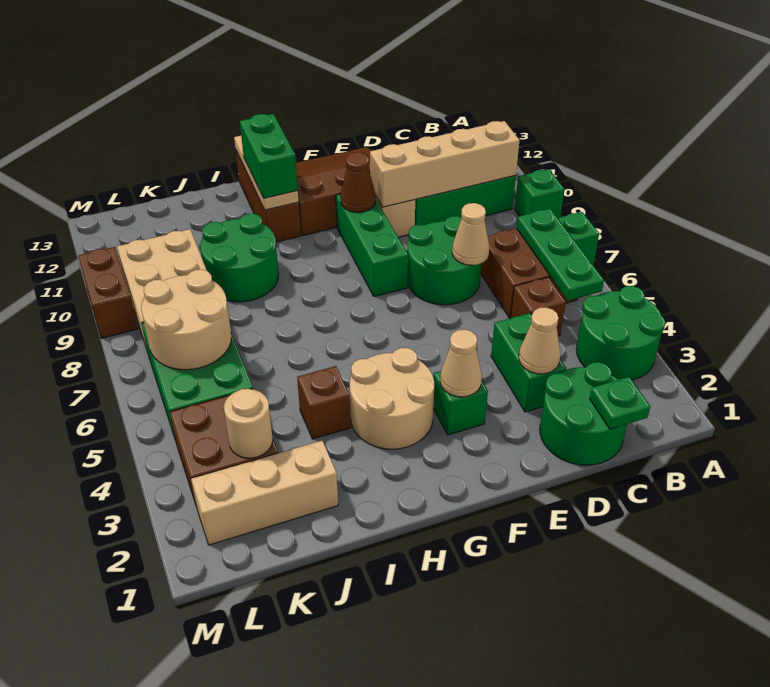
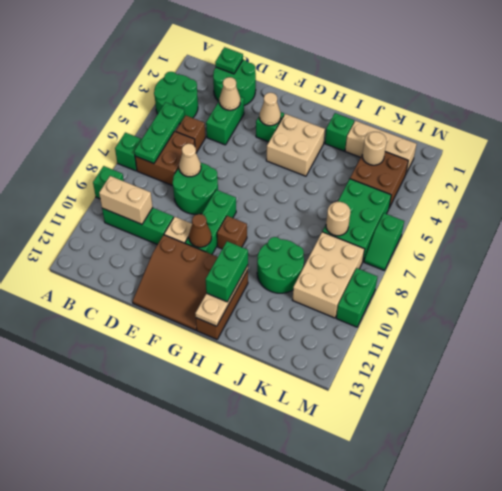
tan 1x4 brick [370,121,520,207] -> tan 1x2 brick [99,176,153,224]
tan 2x2 round brick [350,348,434,449] -> tan 2x2 brick [266,114,325,176]
none -> green 1x1 brick [325,113,354,151]
brown 1x1 brick [297,366,351,439] -> brown 1x1 brick moved to [217,216,247,249]
tan 2x2 round brick [141,270,231,370] -> tan 1x1 round brick [326,201,350,236]
none -> green 1x2 slope [364,213,404,270]
brown 1x2 brick [78,247,138,338] -> green 1x2 brick [336,268,377,327]

